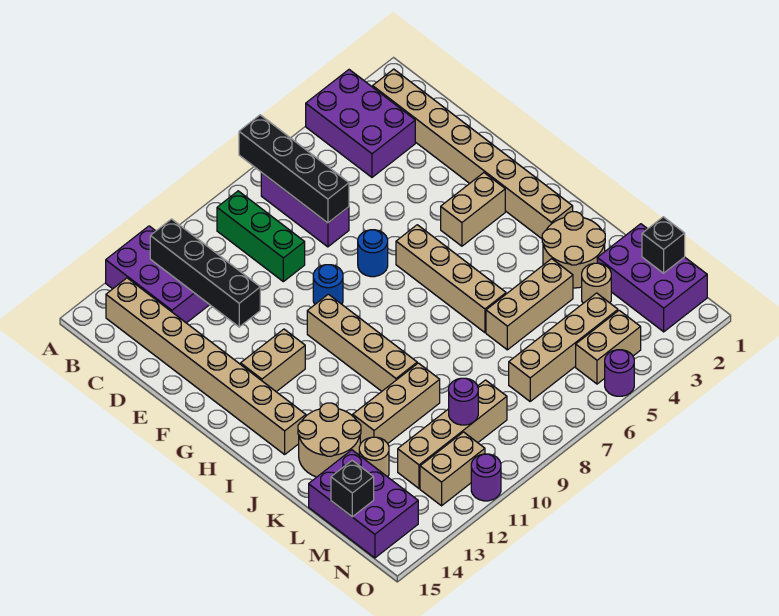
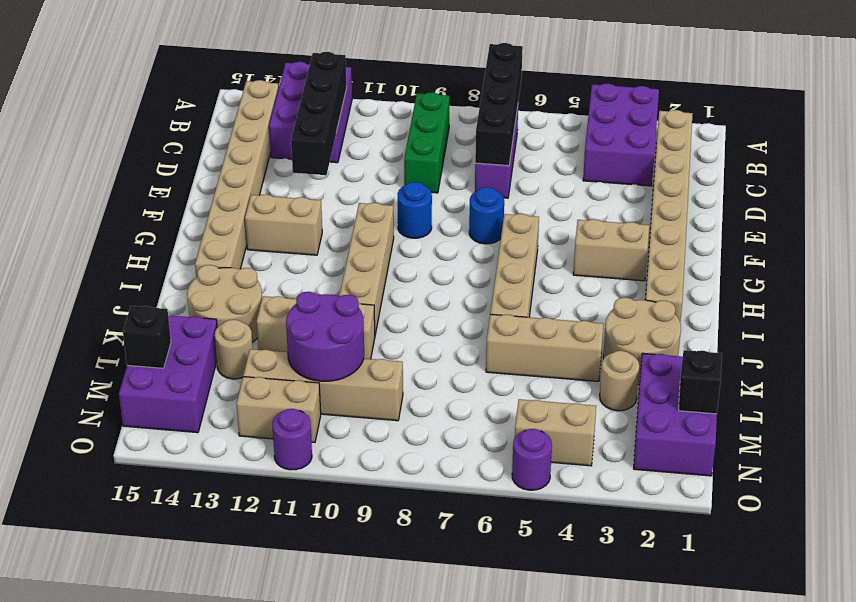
tan 1x4 brick [509,293,618,401] -> none
purple 1x1 round brick [449,378,478,425] -> purple 2x2 round brick [286,292,364,381]

